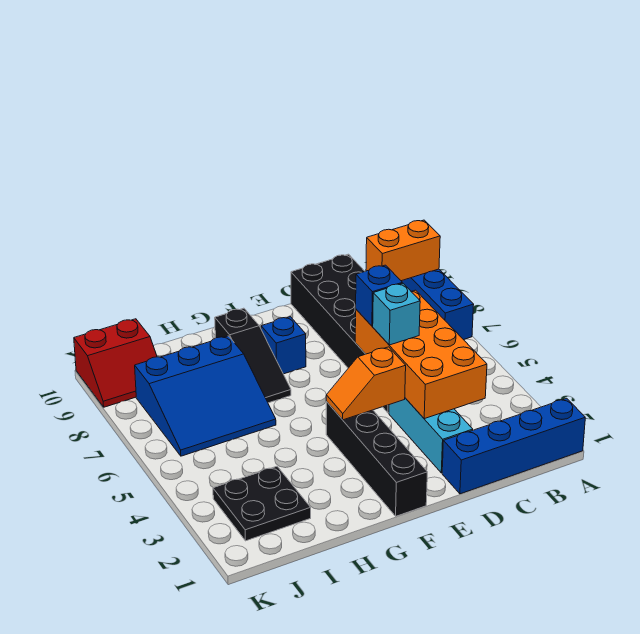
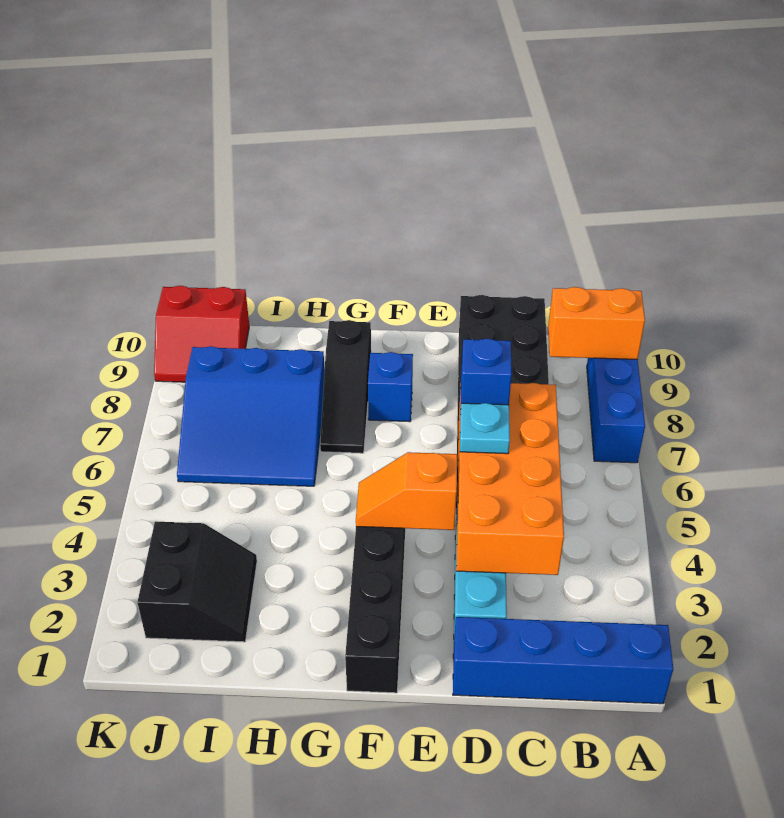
cyan 1x1 brick [373,283,420,345] -> cyan 1x1 plate [460,403,510,454]
black 2x2 plate [213,466,311,541] -> black 2x2 slope [137,521,257,642]

